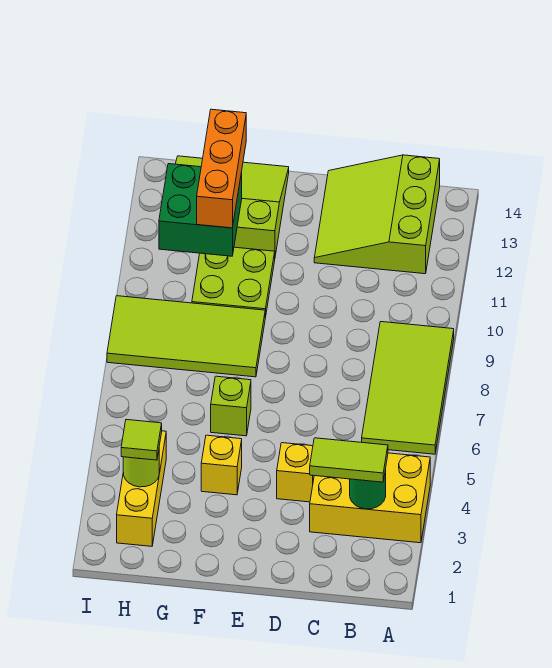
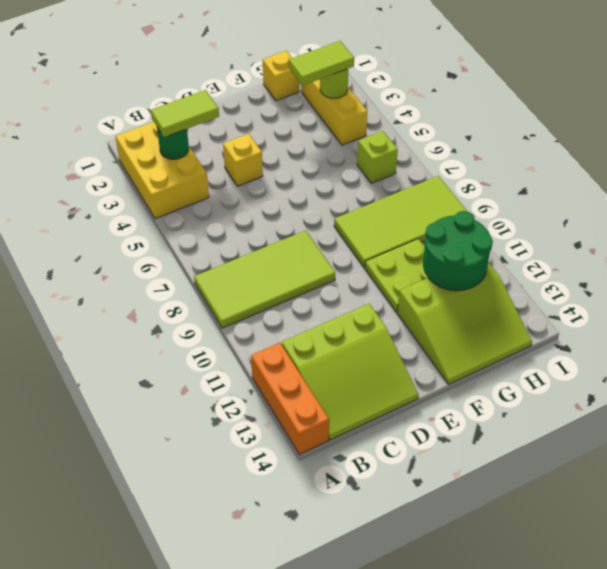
yellow 2x3 brick [310,453,430,543] -> yellow 2x3 brick turned to [116,122,209,219]
lime 2x4 tile [362,322,454,454] -> lime 2x4 tile turned to [194,230,335,328]
lime 3x3 slope [314,155,440,274] -> lime 3x3 slope turned to [282,304,419,440]
yellow 1x1 brick [201,435,242,495] -> yellow 1x1 brick moved to [263,51,299,101]
lime 1x1 brick [211,376,251,436] -> lime 1x1 brick moved to [357,131,398,183]
green 2x2 brick [159,164,242,256] -> green 2x2 round brick [423,211,493,291]
orange 1x3 brick [197,109,246,228] -> orange 1x3 brick moved to [251,343,329,454]
lime 1x1 tile [121,420,162,460] -> lime 1x2 tile [289,41,354,85]

